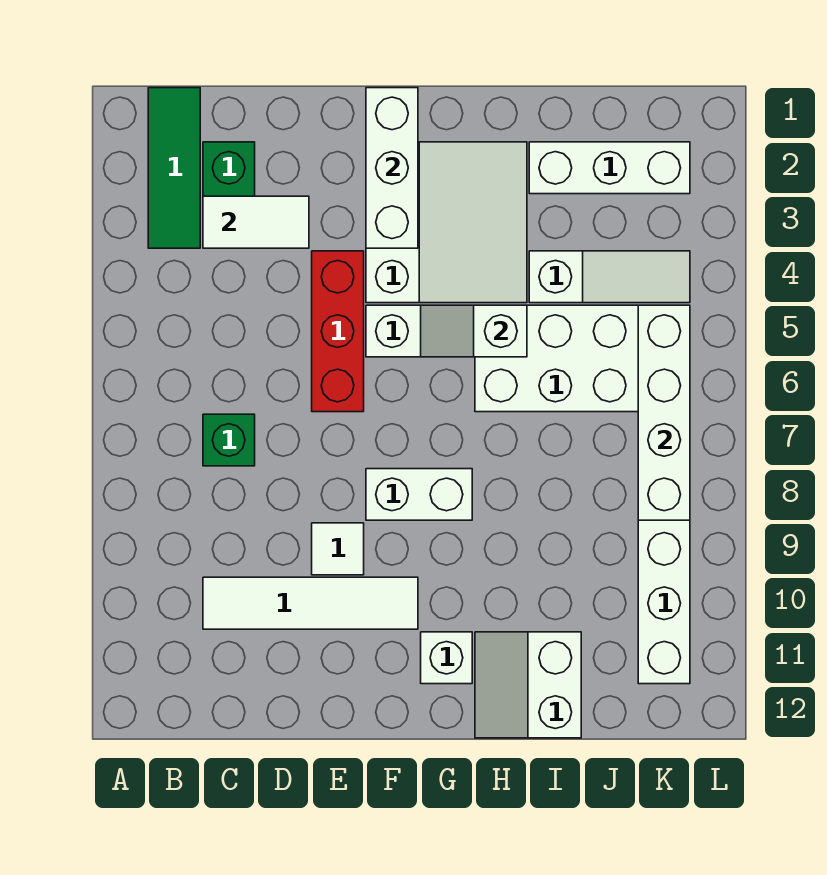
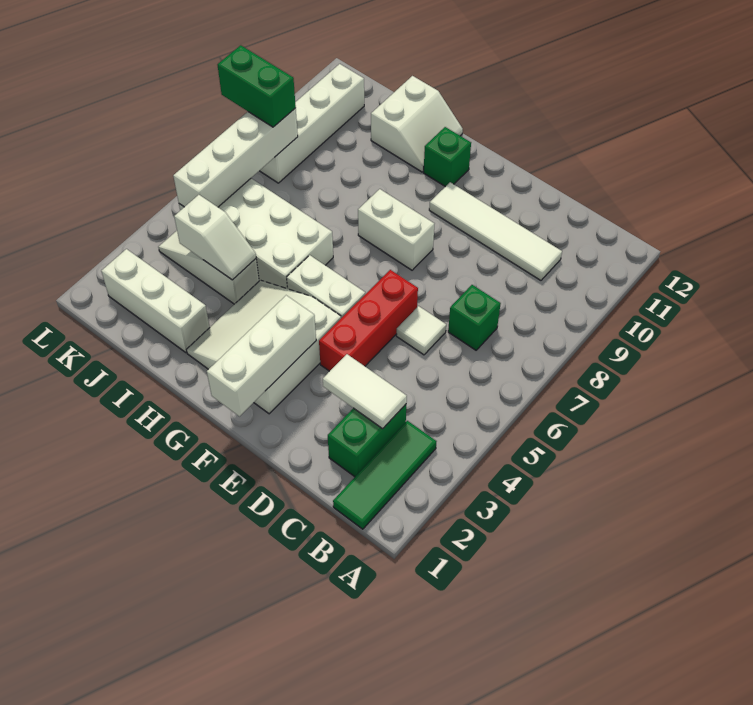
white 1x1 tile [312,523,364,575] -> white 1x1 tile moved to [396,306,446,355]
white 1x2 slope [421,305,527,357] -> white 1x2 slope moved to [174,195,256,280]
white 1x1 brick [421,632,472,684] -> green 1x1 brick [424,127,471,187]
none -> green 1x2 brick [218,45,296,127]

